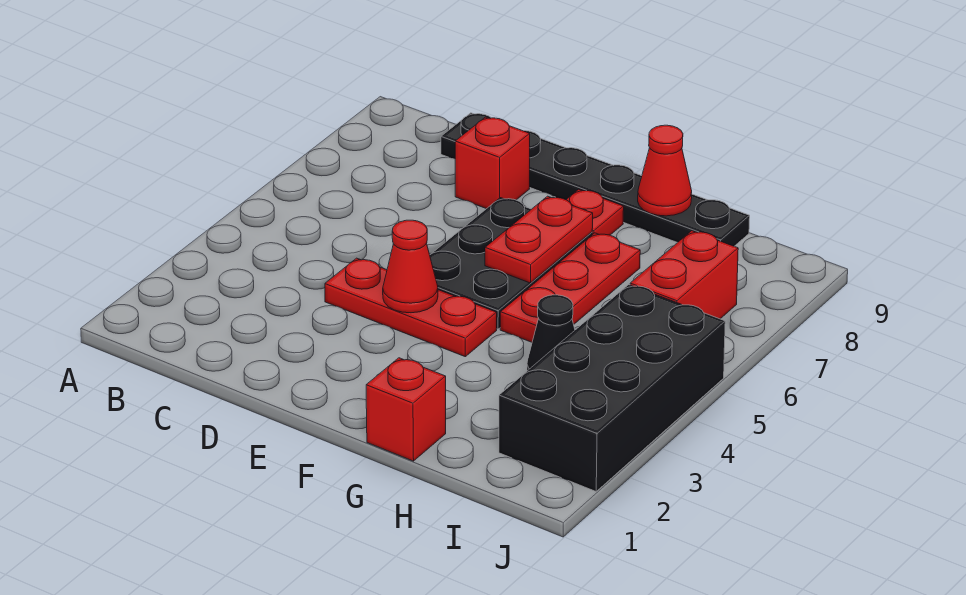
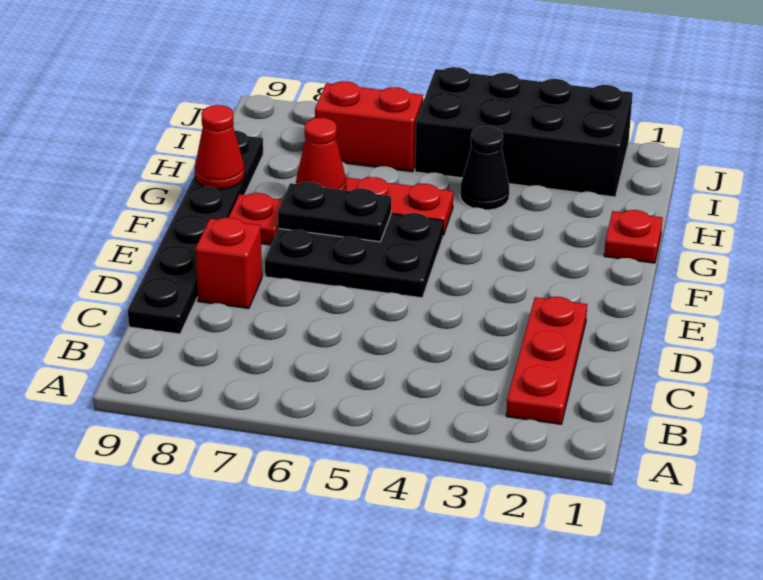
red 1x3 plate [325,258,497,357] -> red 1x3 plate moved to [506,297,587,424]
red 1x1 cone [383,220,438,313] -> red 1x1 cone moved to [296,118,346,190]
red 1x2 plate [485,196,593,283] -> black 1x2 plate [278,182,391,242]
red 1x1 brick [366,358,446,461] -> red 1x1 plate [604,210,663,263]

